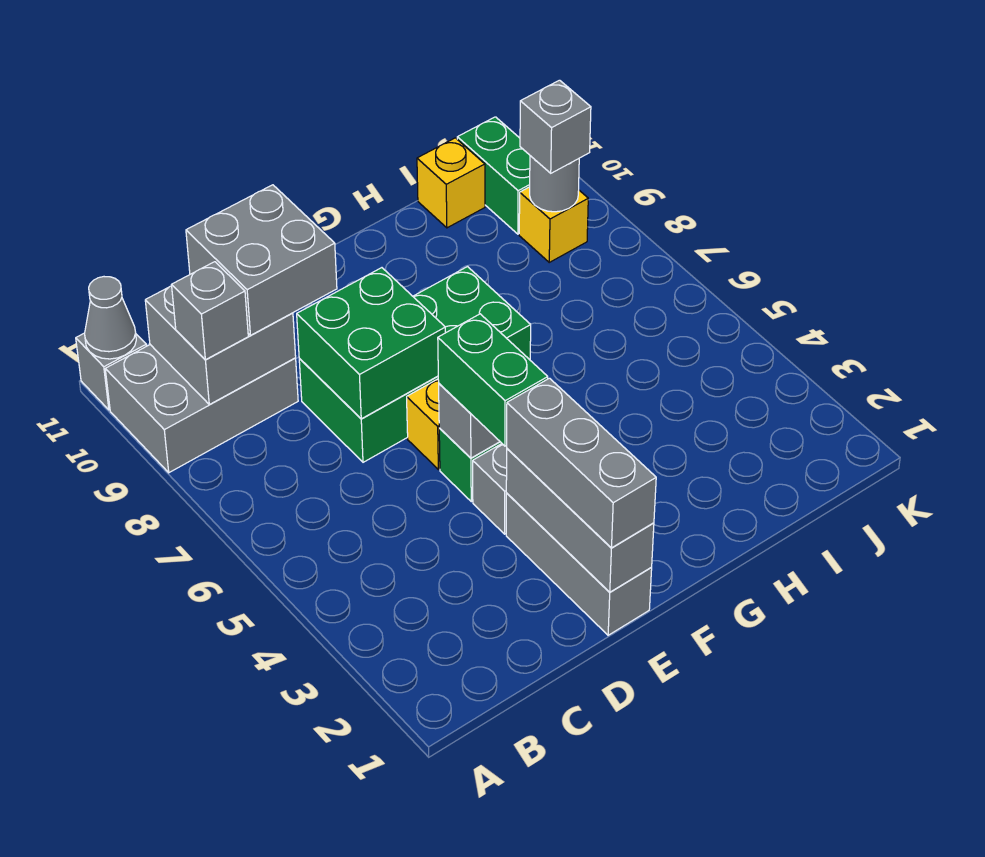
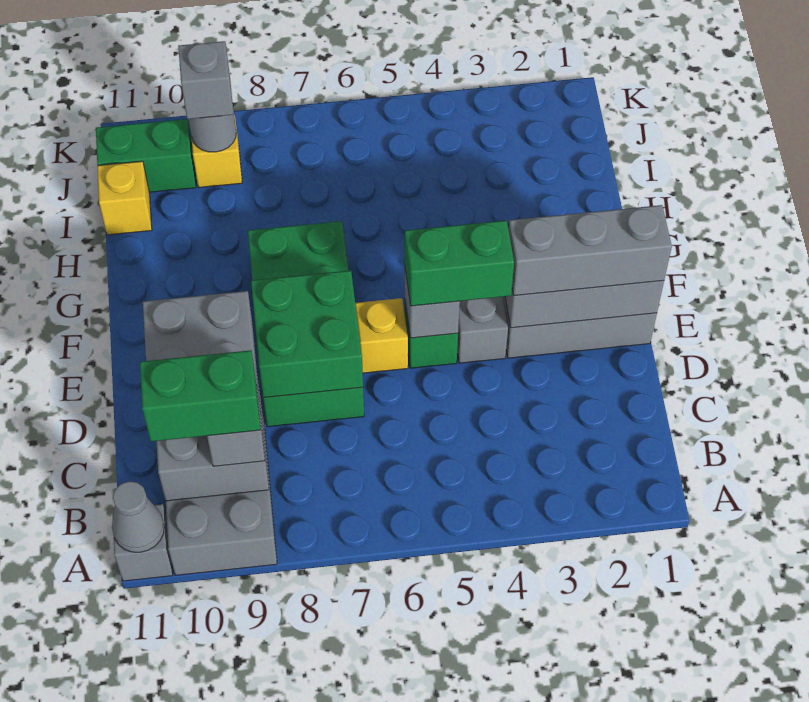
none -> green 1x2 brick [140,350,260,441]

